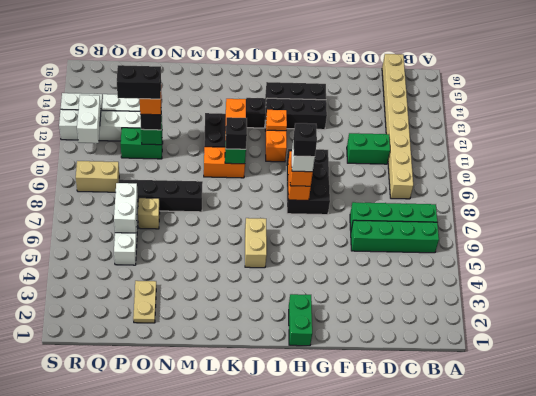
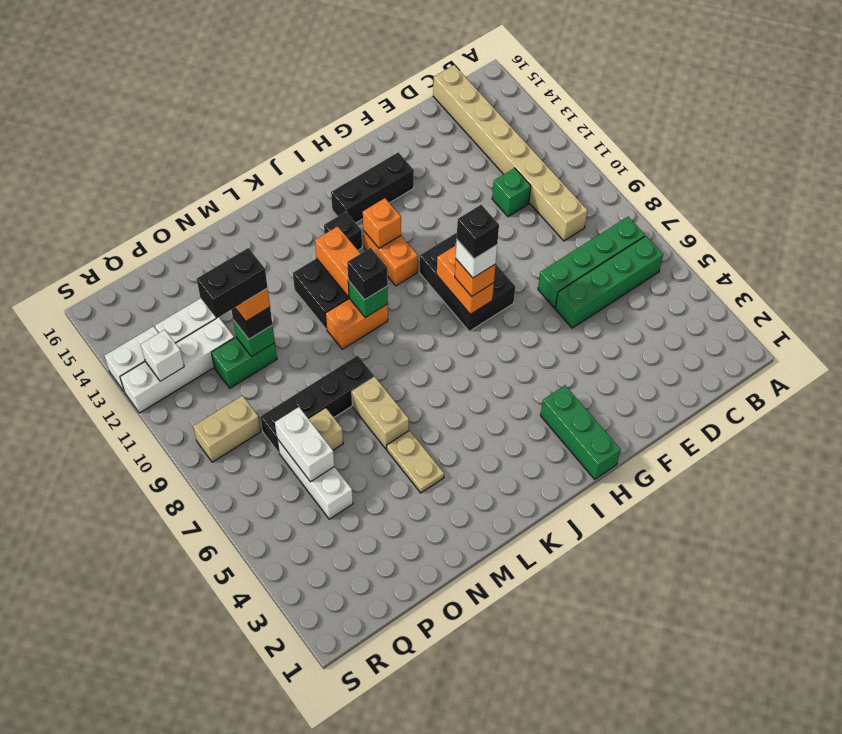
green 1x2 brick [347,133,390,164] -> green 1x1 brick [492,168,531,217]
black 1x3 brick [265,98,327,130] -> none
green 1x2 brick [289,294,312,346] -> green 1x3 brick [540,385,621,480]
orange 1x1 plate [266,110,287,131] -> orange 1x1 brick [363,198,401,248]
tan 1x2 brick [245,218,267,268] -> tan 1x2 brick moved to [352,377,409,449]
tan 1x2 plate [133,281,156,323] -> tan 1x2 plate moved to [387,431,444,493]
white 1x2 brick [77,95,101,143] -> white 1x1 brick [141,330,184,381]

